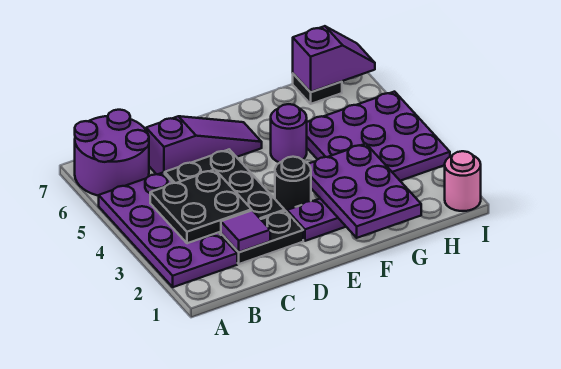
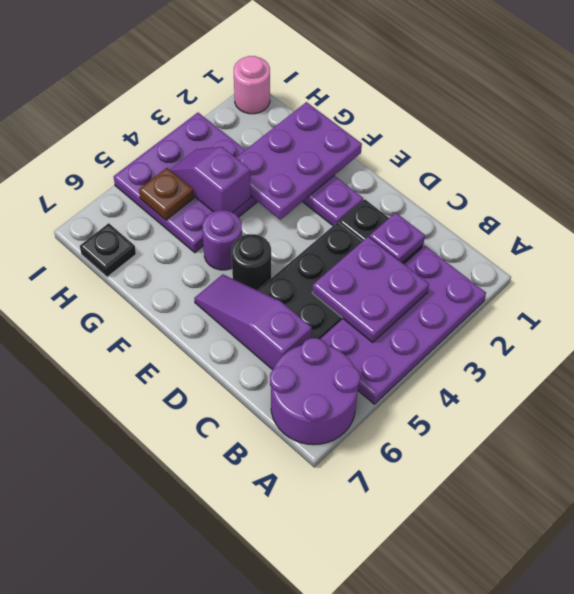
black 2x2 plate [150,169,252,243] -> purple 2x2 plate [312,236,429,342]
purple 1x1 tile [221,210,270,252] -> purple 1x1 plate [370,213,425,263]
black 1x1 round brick [275,157,311,212] -> black 1x1 round brick moved to [232,234,271,290]
none -> brown 1x1 plate [139,168,194,220]
purple 1x2 slope [293,26,375,92] -> purple 1x2 slope moved to [170,147,251,213]

